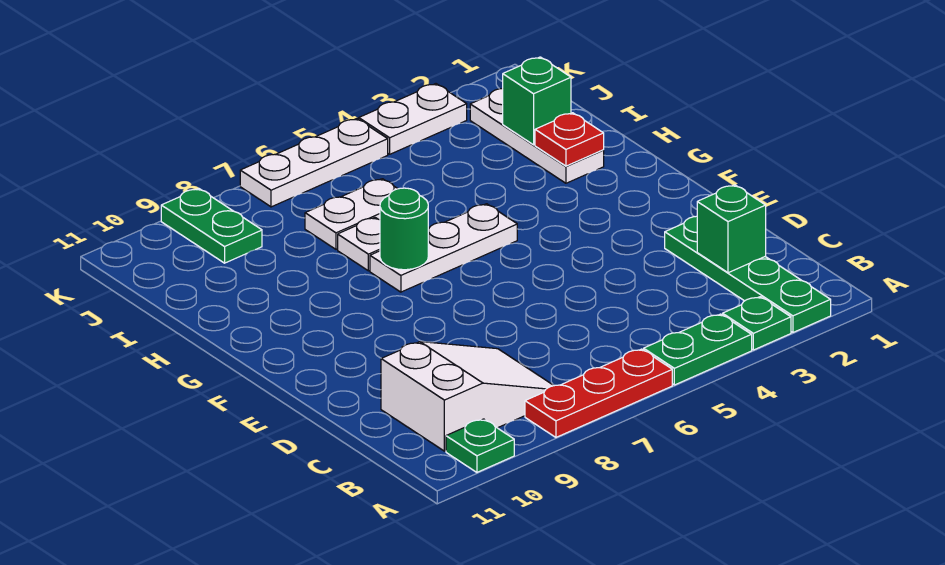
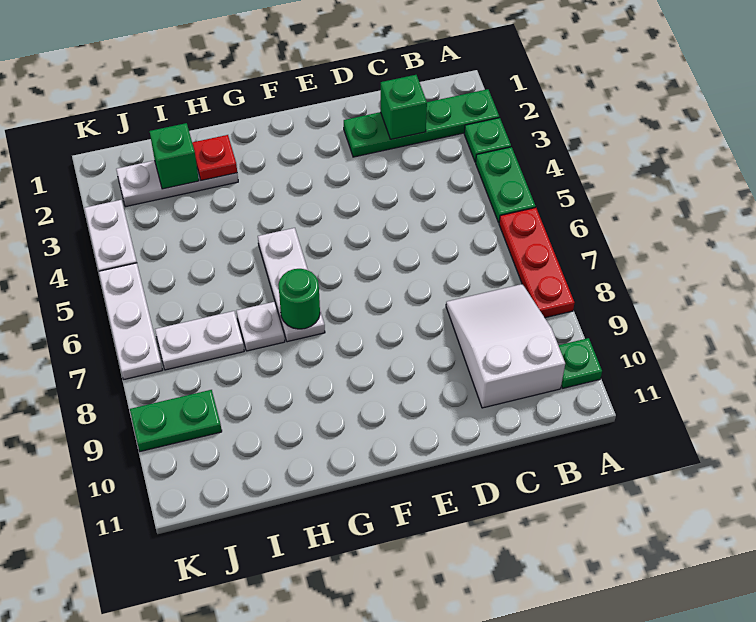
white 1x2 plate [305,179,397,249] -> white 1x2 plate turned to [155,311,244,370]

